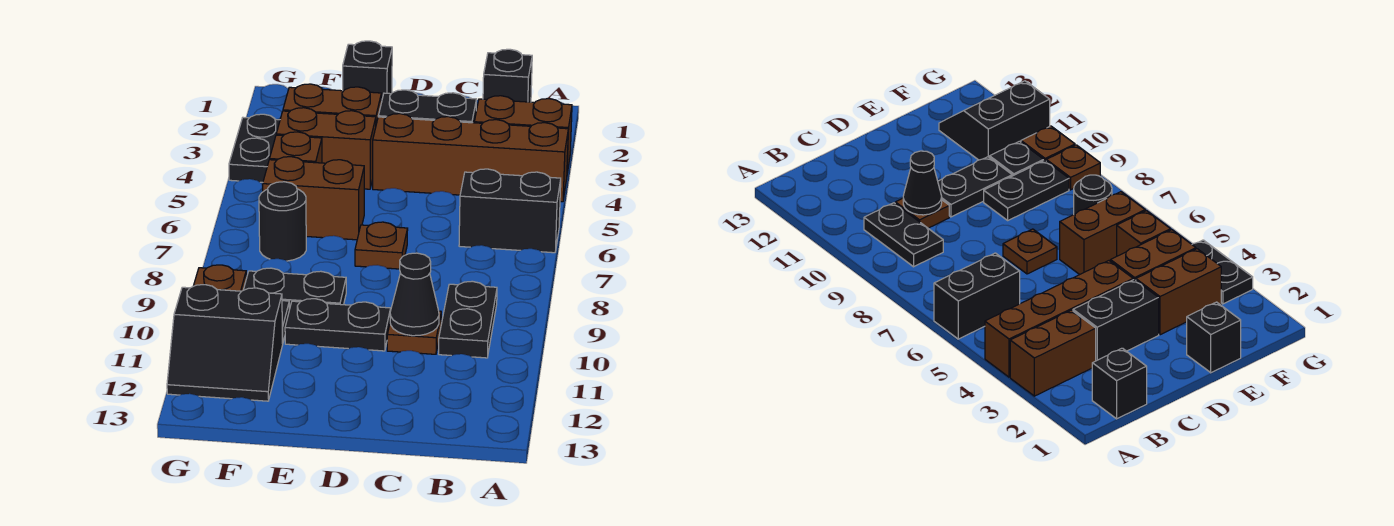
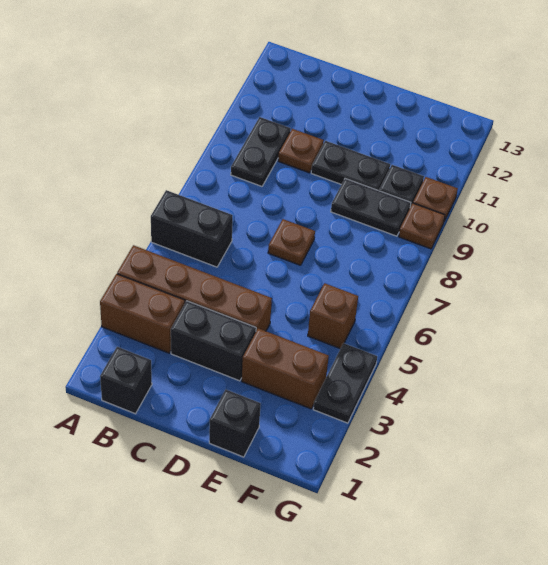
black 1x1 cone [390,253,439,336] -> none
brown 1x2 brick [276,108,376,189] -> none
brown 1x2 brick [263,157,364,240] -> none
black 1x1 round brick [259,182,306,261] -> none
black 2x2 slope [167,285,283,401] -> none

